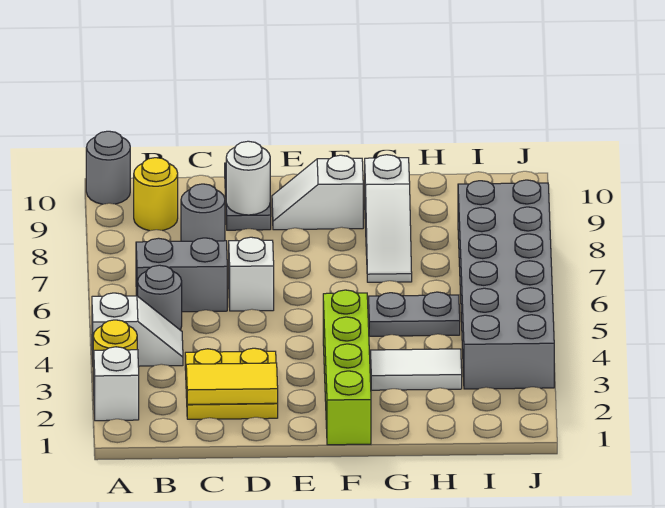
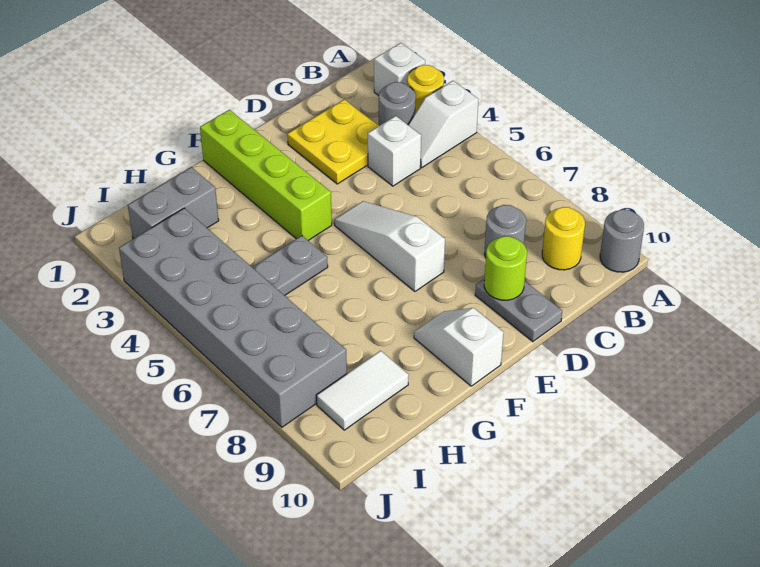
grey 1x1 round brick [138,265,182,330] -> grey 1x1 round brick moved to [379,82,416,126]
grey 1x2 brick [136,238,227,312] -> grey 1x2 brick moved to [128,167,219,239]
yellow 1x2 tile [186,363,278,404] -> none
white 1x1 brick [229,237,274,311] -> white 1x1 brick moved to [368,116,421,186]
white 1x1 round brick [226,141,270,215] -> lime 1x1 round brick [484,236,527,300]
white 1x2 slope [272,155,363,230] -> white 1x2 slope turned to [414,308,504,386]
white 1x2 tile [370,349,462,390] -> white 1x2 tile moved to [316,351,409,430]
white 1x3 slope [365,155,412,282] -> white 1x3 slope moved to [334,201,445,291]

